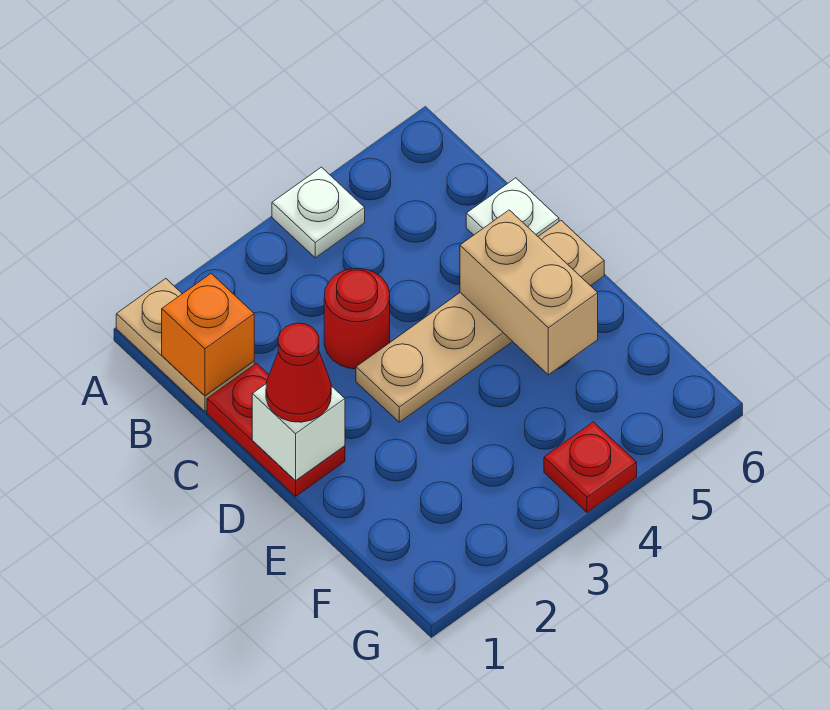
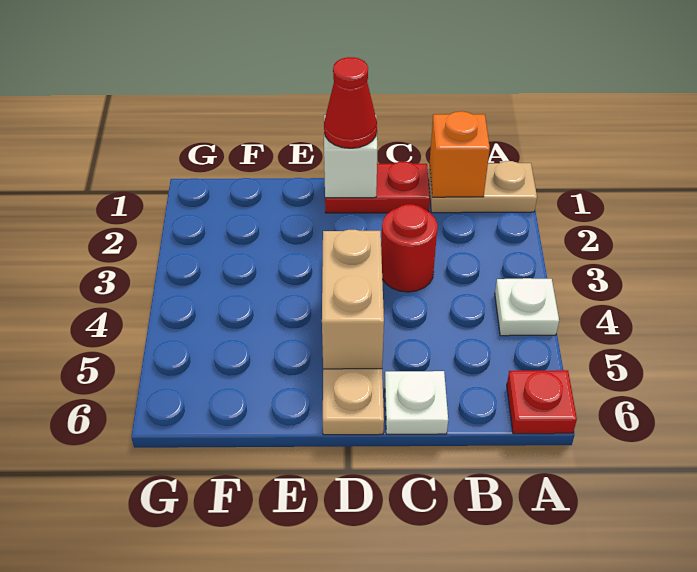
tan 1x2 brick [460,210,598,375] -> tan 1x2 brick turned to [322,230,384,369]
red 1x1 plate [544,422,637,513] -> red 1x1 plate moved to [507,370,577,434]

